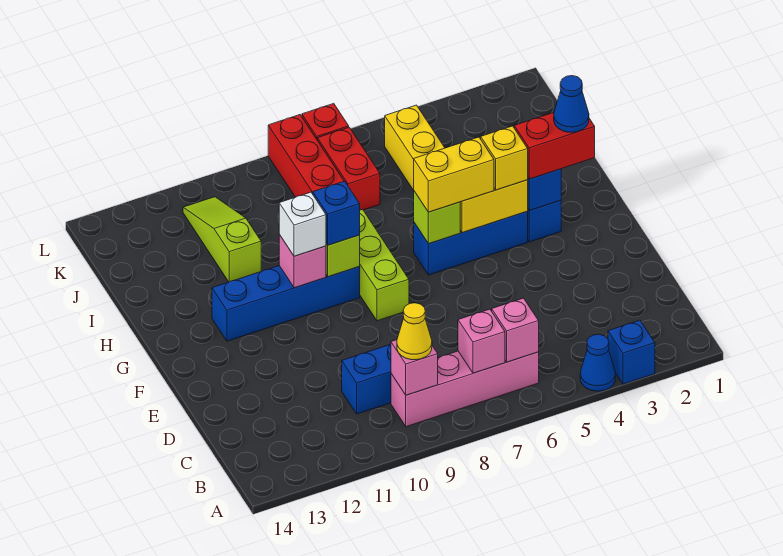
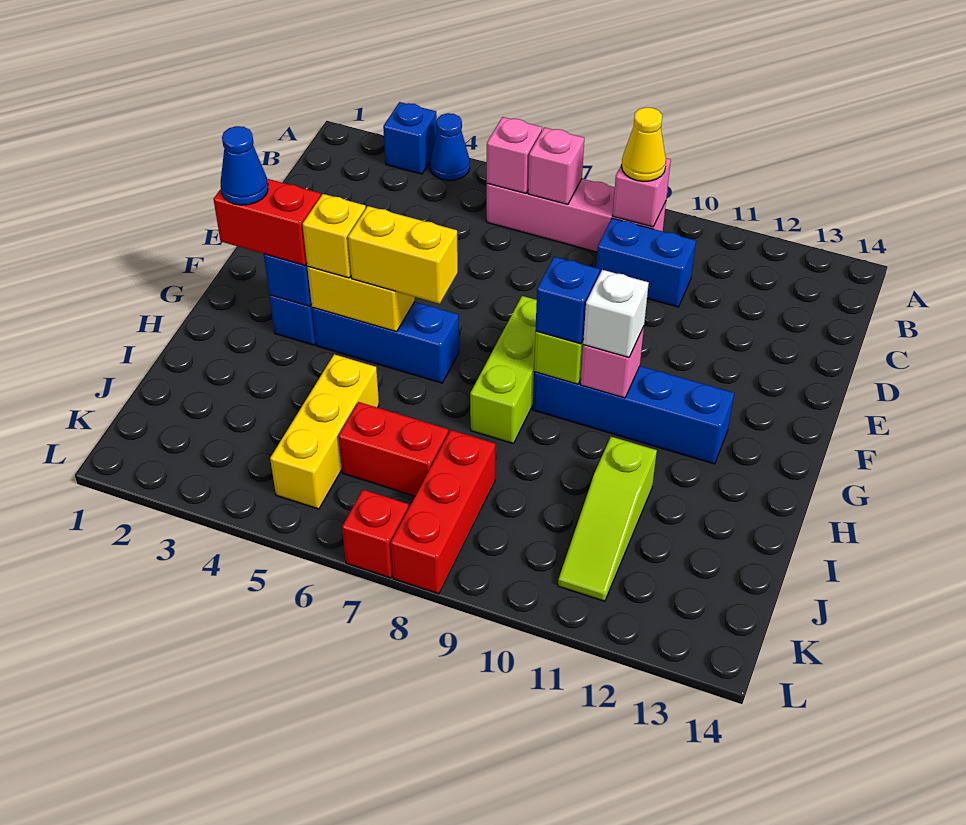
lime 1x1 brick [414,191,460,244] -> none
red 1x2 brick [317,127,380,210] -> red 1x2 brick turned to [338,402,448,496]

